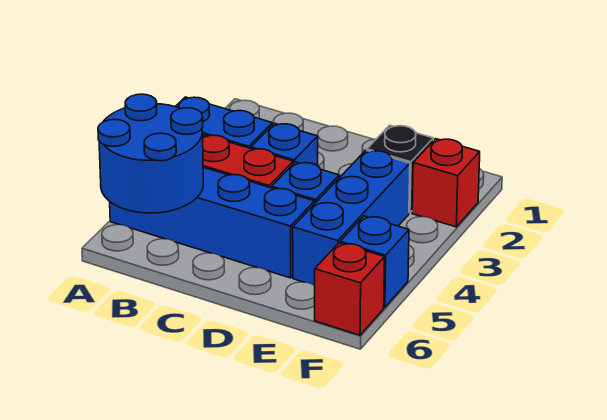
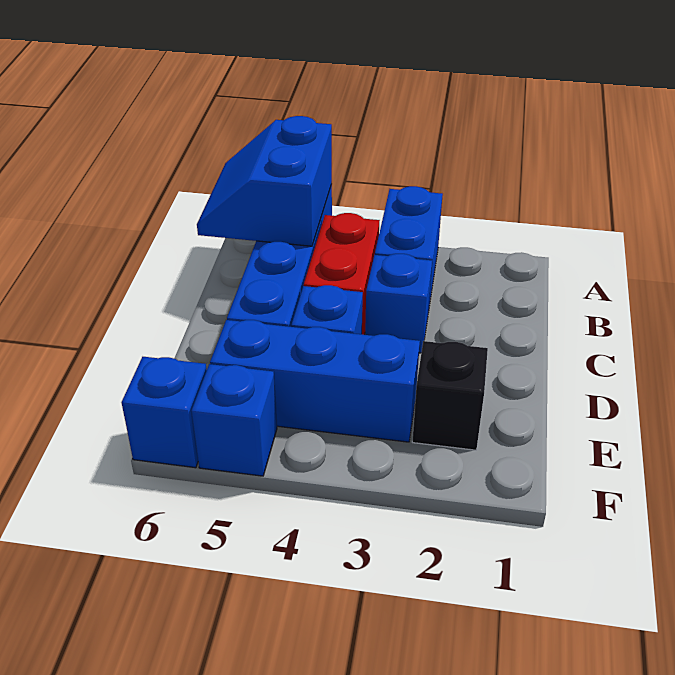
blue 2x2 round brick [98,94,203,213] -> blue 2x2 slope [197,116,332,246]
red 1x1 brick [412,139,480,227] -> none
red 1x1 brick [314,243,385,335] -> blue 1x1 brick [122,357,207,468]

